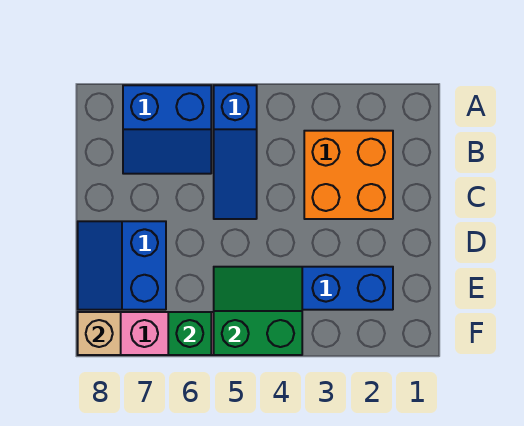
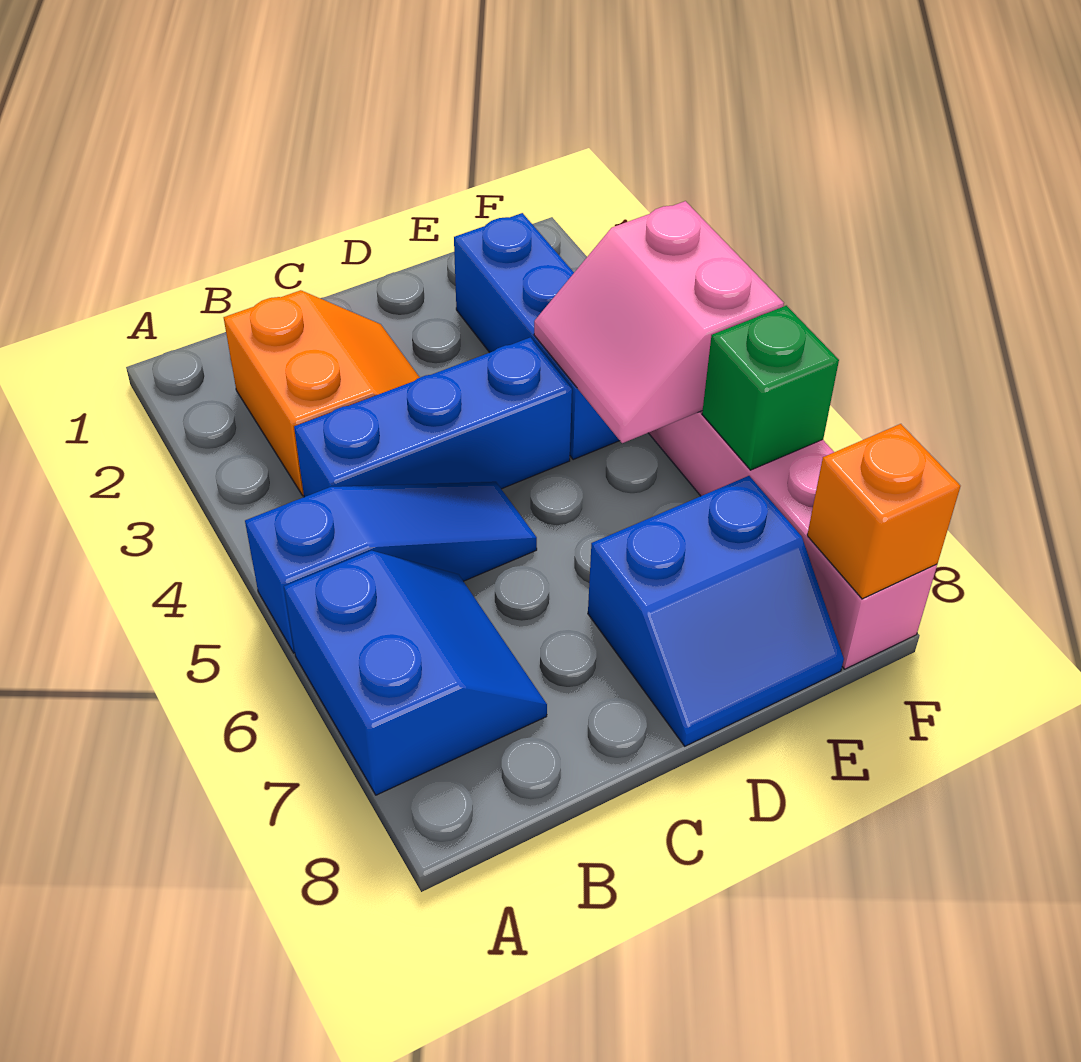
orange 2x2 brick [304,131,393,219] -> orange 2x2 slope [224,290,420,496]
none -> blue 1x3 brick [294,337,572,497]
green 2x2 slope [214,267,302,355] -> pink 2x2 slope [534,201,784,443]
tan 1x1 brick [78,312,121,355] -> orange 1x1 brick [807,424,960,599]

